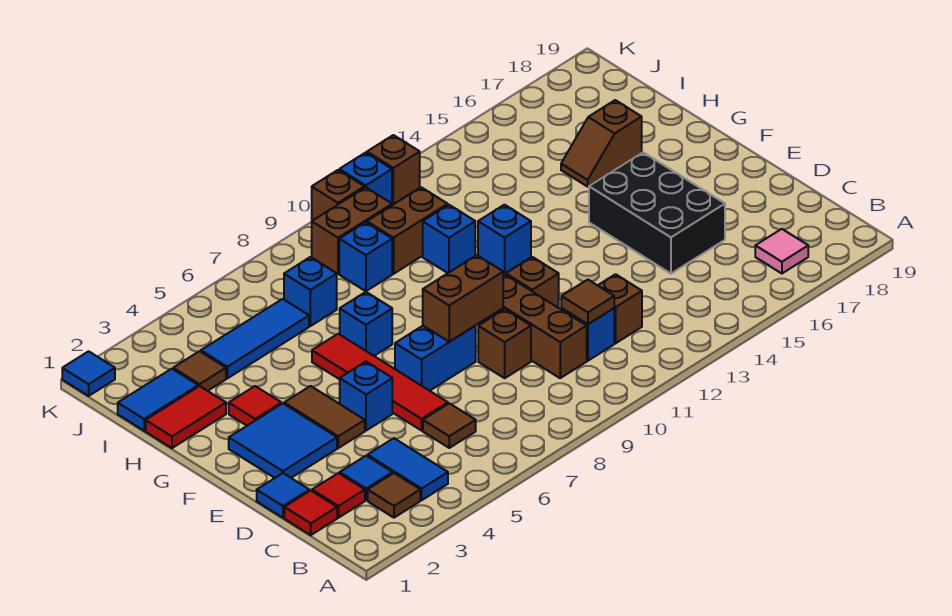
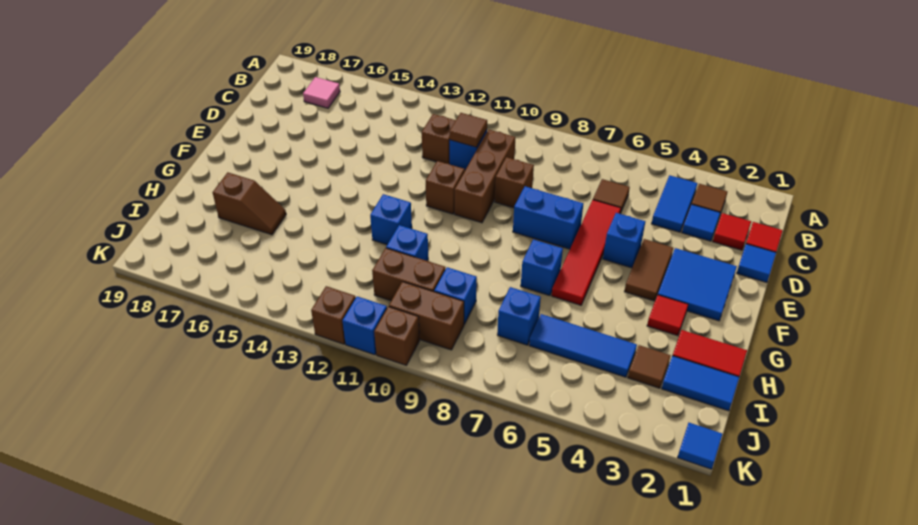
black 2x3 brick [589,152,725,274] -> none
brown 1x2 brick [423,255,503,342] -> none

